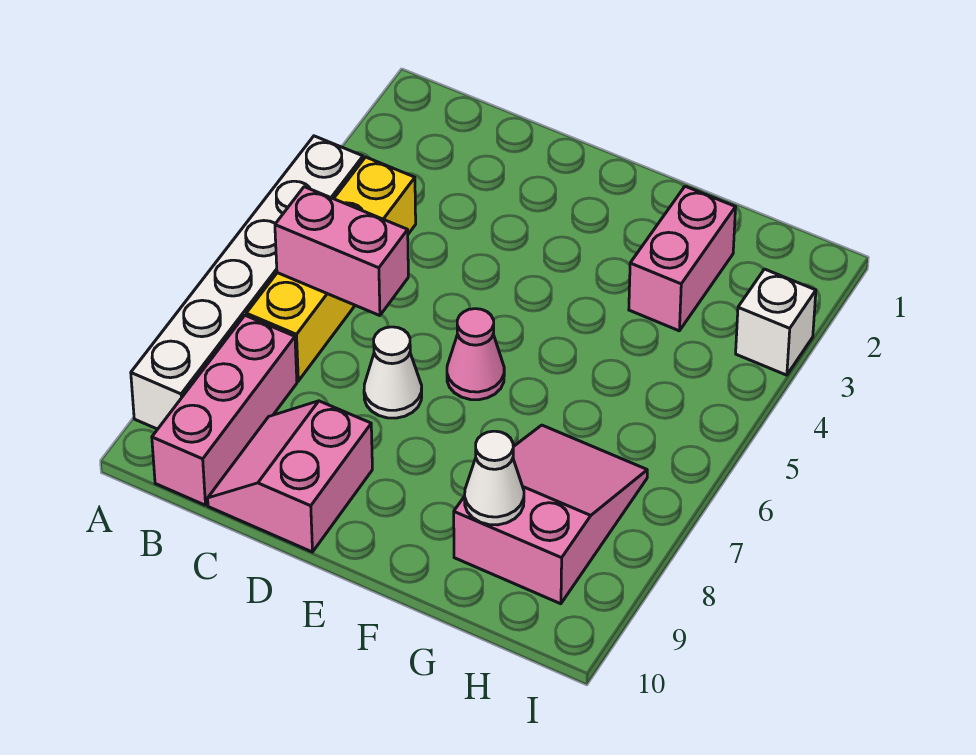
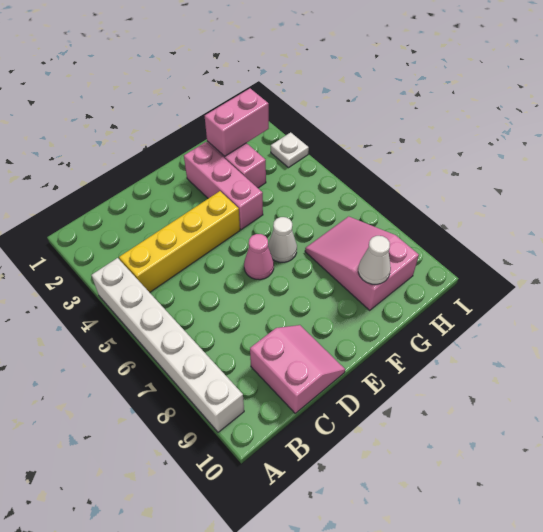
yellow 1x4 brick [246,157,416,381] -> yellow 1x4 brick turned to [119,191,240,292]
pink 1x2 brick [275,187,408,316] -> pink 1x2 brick moved to [205,89,269,156]
pink 1x3 brick [152,315,297,505] -> pink 1x3 brick moved to [184,142,263,230]
pink 2x2 slope [208,401,372,552] -> pink 2x2 slope turned to [250,325,345,413]
white 1x1 cone [364,327,422,418] -> white 1x1 cone moved to [268,217,297,262]
white 1x1 brick [736,269,816,375] -> white 1x1 plate [271,132,309,168]

